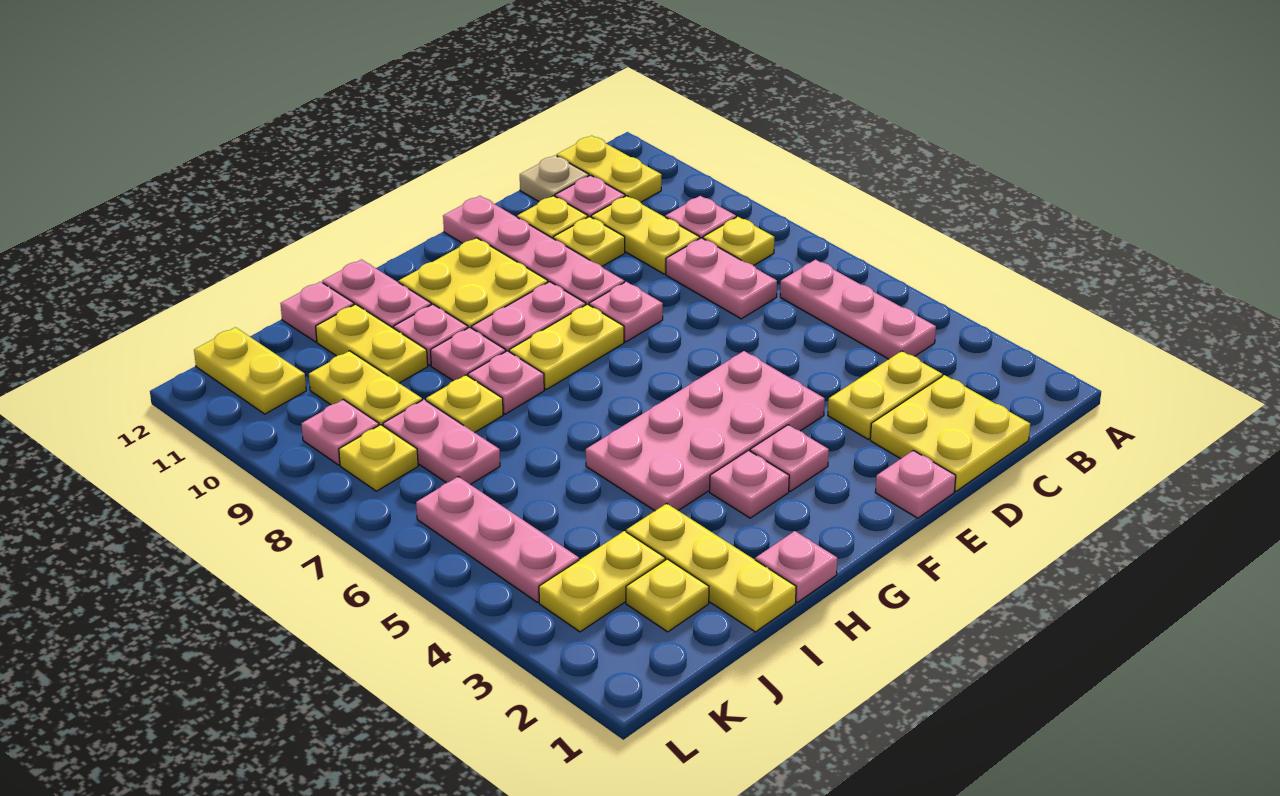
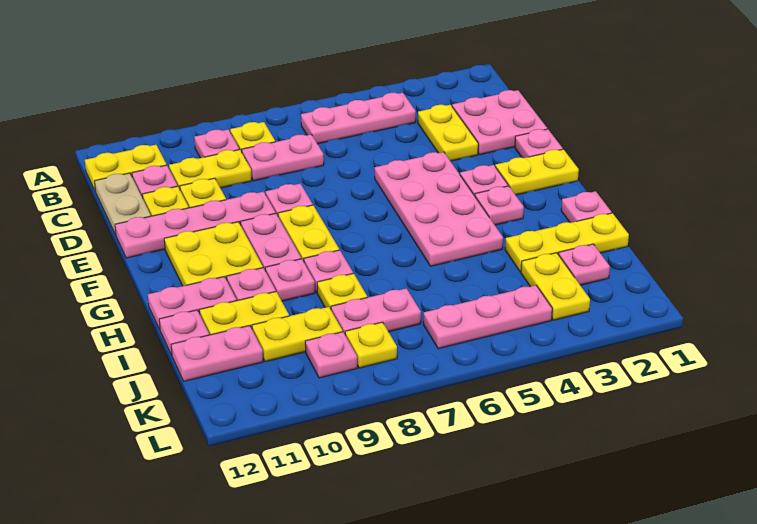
yellow 2x2 plate [870,375,1030,491] -> pink 2x2 plate [452,90,547,155]
tan 1x1 plate [520,155,589,201] -> tan 1x2 plate [95,173,151,235]
yellow 1x1 plate [626,559,709,632] -> pink 1x1 plate [558,244,610,285]
none -> pink 1x2 plate [171,326,263,381]
yellow 1x2 plate [194,327,306,414] -> yellow 1x2 plate moved to [495,149,579,195]

